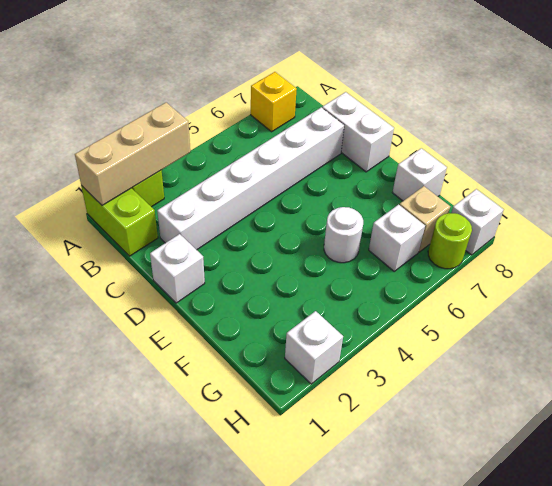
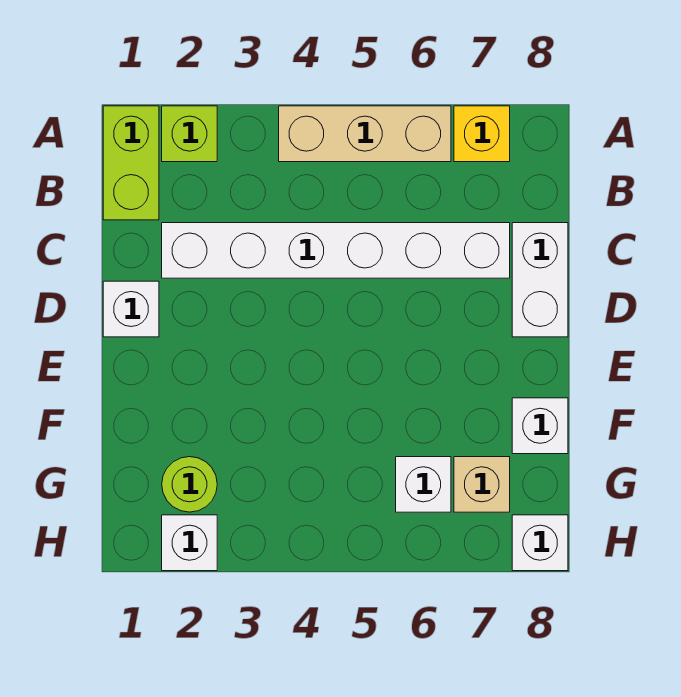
tan 1x3 brick [75,102,190,205] -> tan 1x3 brick moved to [279,106,451,162]
white 1x1 round brick [324,207,363,263] -> none
lime 1x1 round brick [428,213,472,269] -> lime 1x1 round brick moved to [162,457,217,512]

